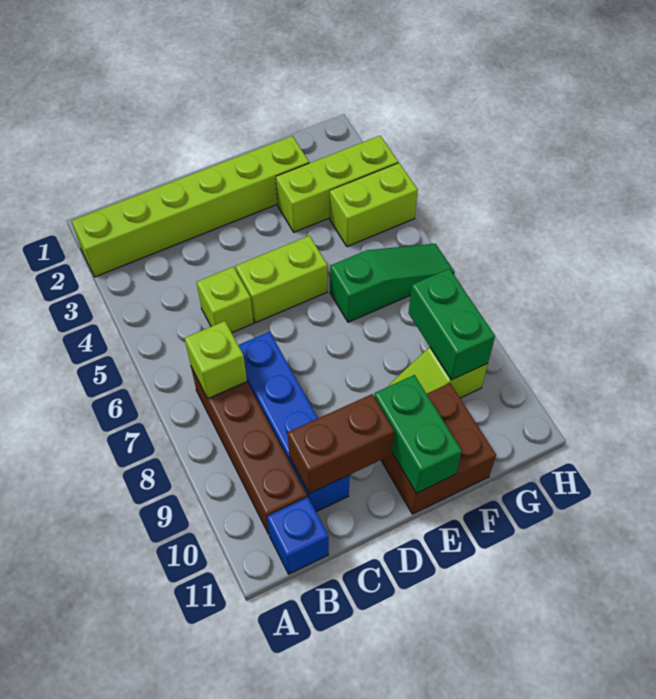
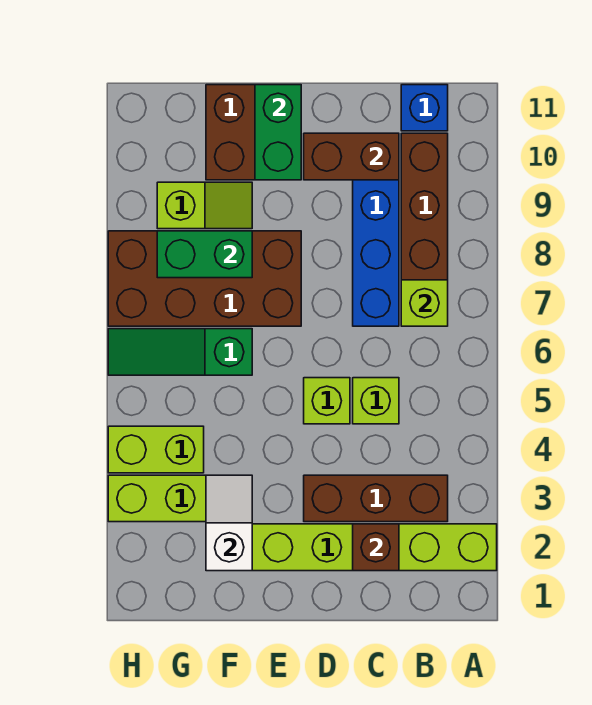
none -> brown 1x3 brick [304,475,448,522]
none -> brown 1x1 brick [353,524,399,571]
lime 1x2 brick [235,236,327,323] -> lime 1x1 brick [304,378,350,424]
none -> brown 2x4 brick [108,231,301,326]
none -> white 1x2 slope [206,475,252,571]
green 1x2 brick [409,269,495,380] -> green 1x2 brick turned to [157,231,252,278]

